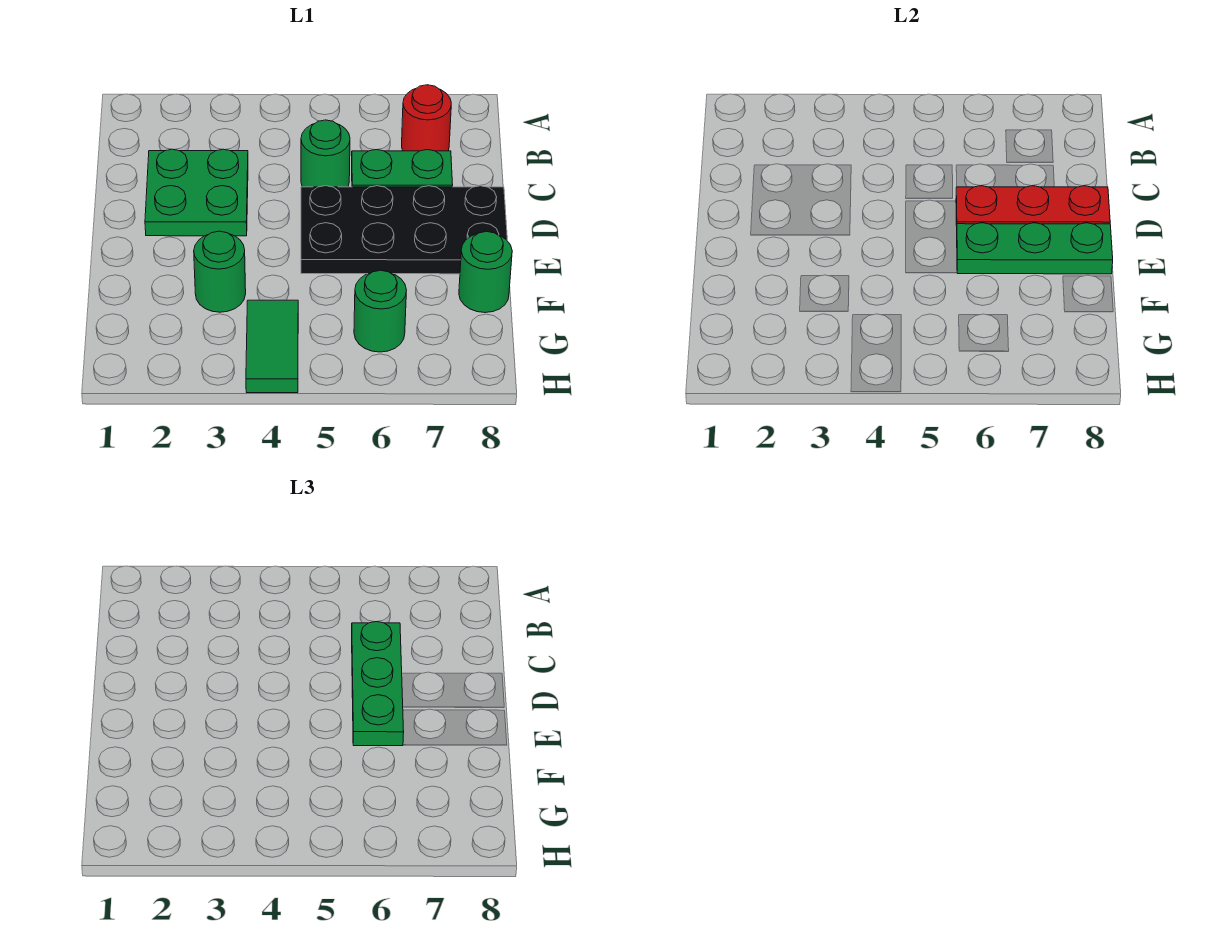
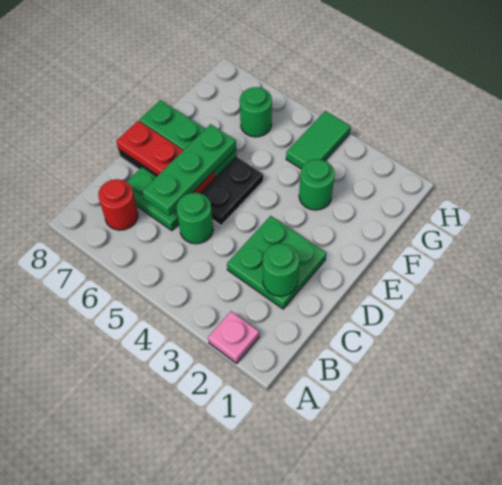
none -> pink 1x1 plate [208,311,259,363]
green 1x1 round brick [459,231,512,313] -> green 1x1 round brick moved to [263,243,299,296]

